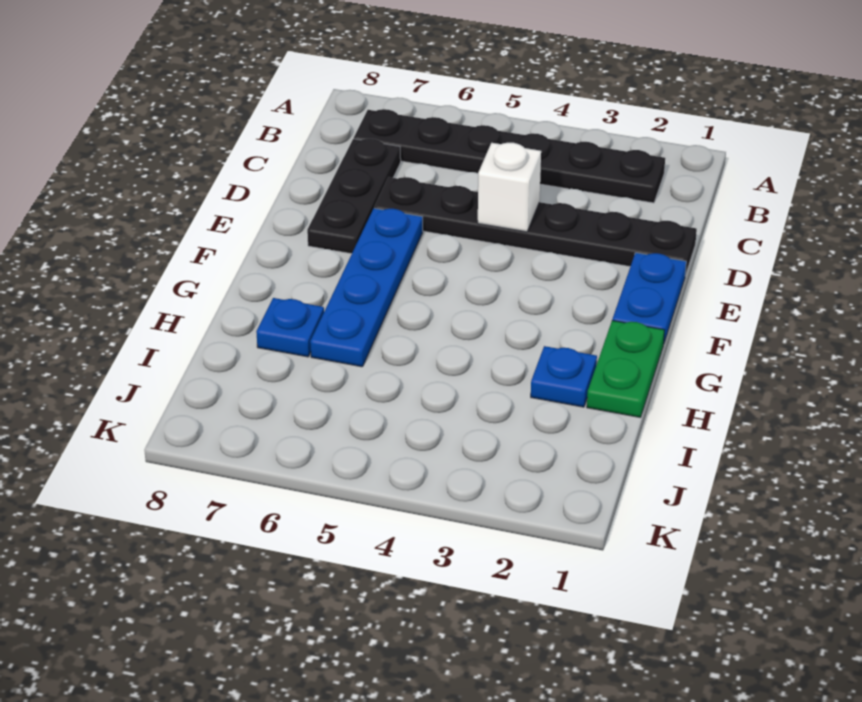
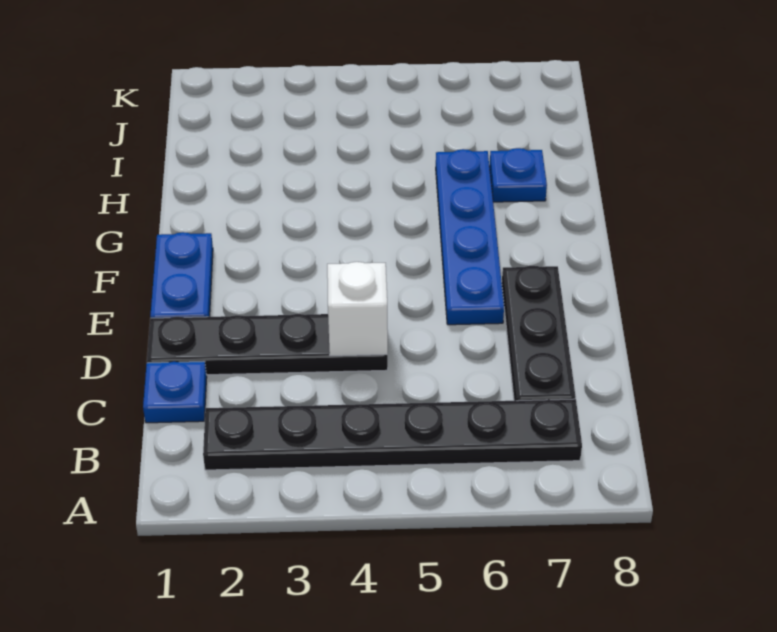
black 1x6 plate [374,177,697,276] -> black 1x4 plate [147,314,388,375]
green 1x2 plate [587,321,664,417] -> none
blue 1x1 plate [531,346,597,407] -> blue 1x1 plate moved to [143,361,207,423]

